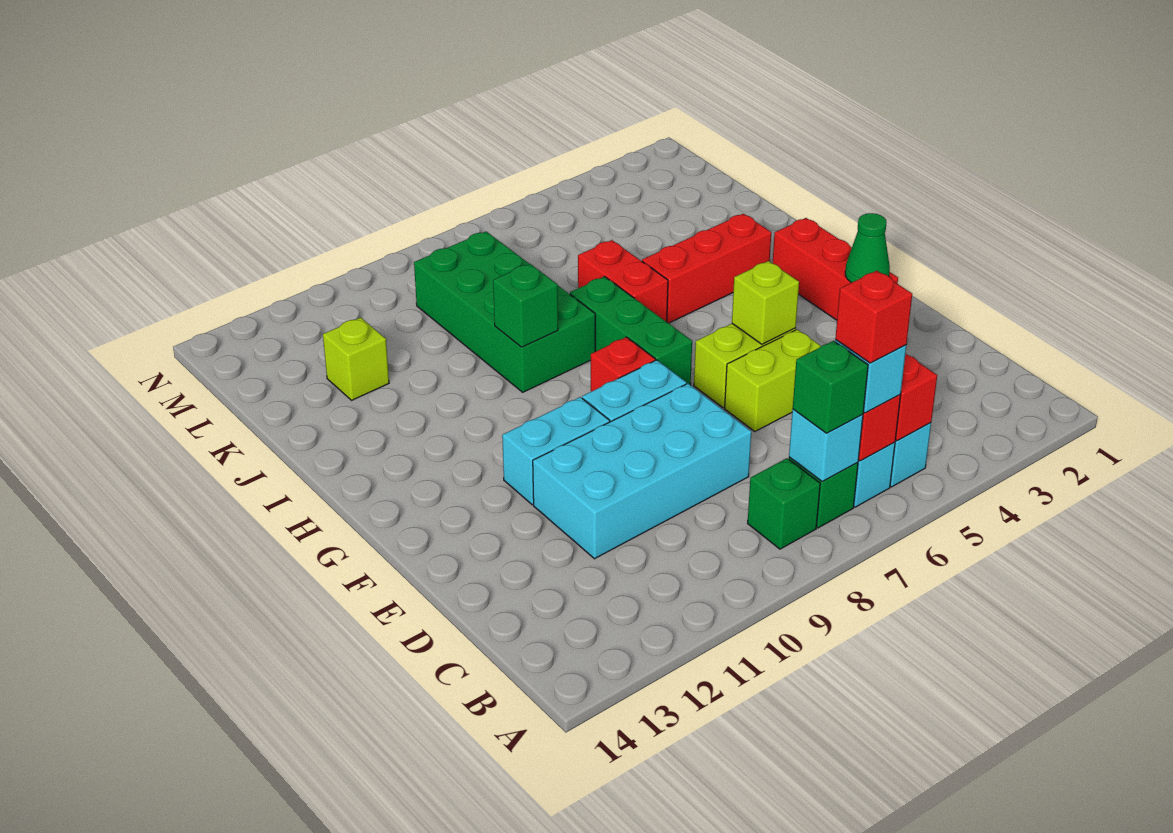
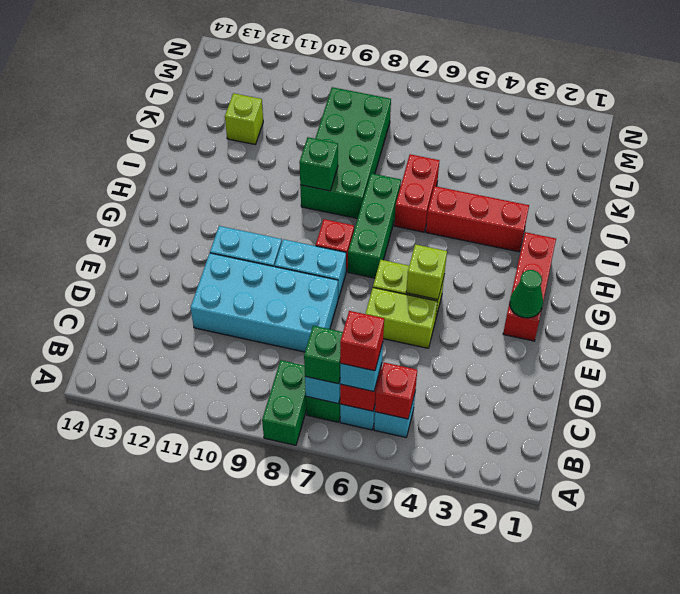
green 1x1 brick [748,458,820,549] -> green 1x2 brick [262,360,306,445]

